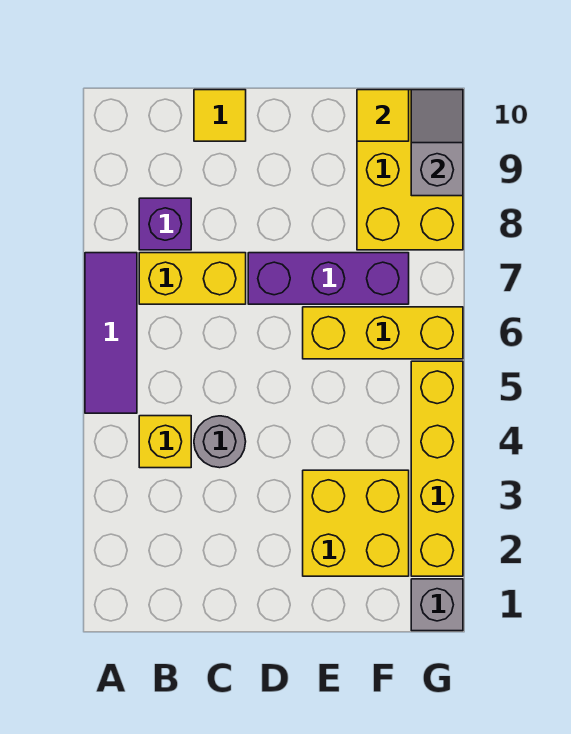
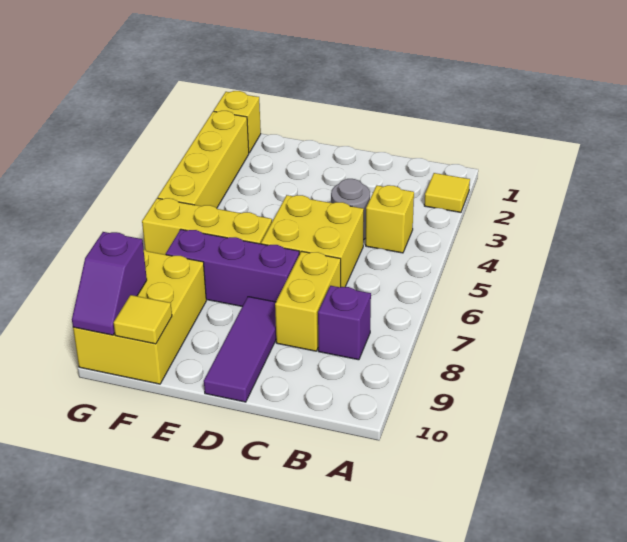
purple 1x3 tile [85,253,137,413] -> purple 1x3 tile moved to [204,297,276,402]
yellow 1x2 brick [139,253,246,304] -> yellow 1x2 brick turned to [275,251,341,351]
yellow 1x1 tile [194,90,246,141] -> yellow 1x1 tile moved to [424,173,470,212]
yellow 2x2 brick [303,470,409,576] -> yellow 2x2 brick moved to [261,195,364,287]
grey 1x1 brick [411,579,463,631] -> yellow 1x1 brick [214,91,261,153]
grey 1x2 slope [411,90,463,196] -> purple 1x2 slope [72,232,147,335]

